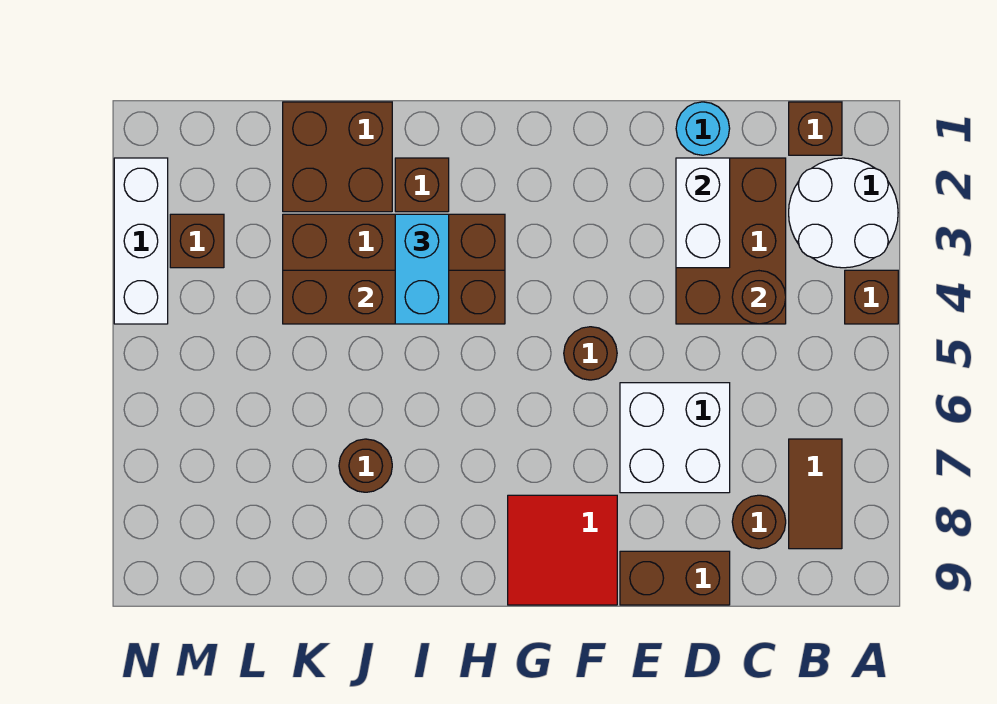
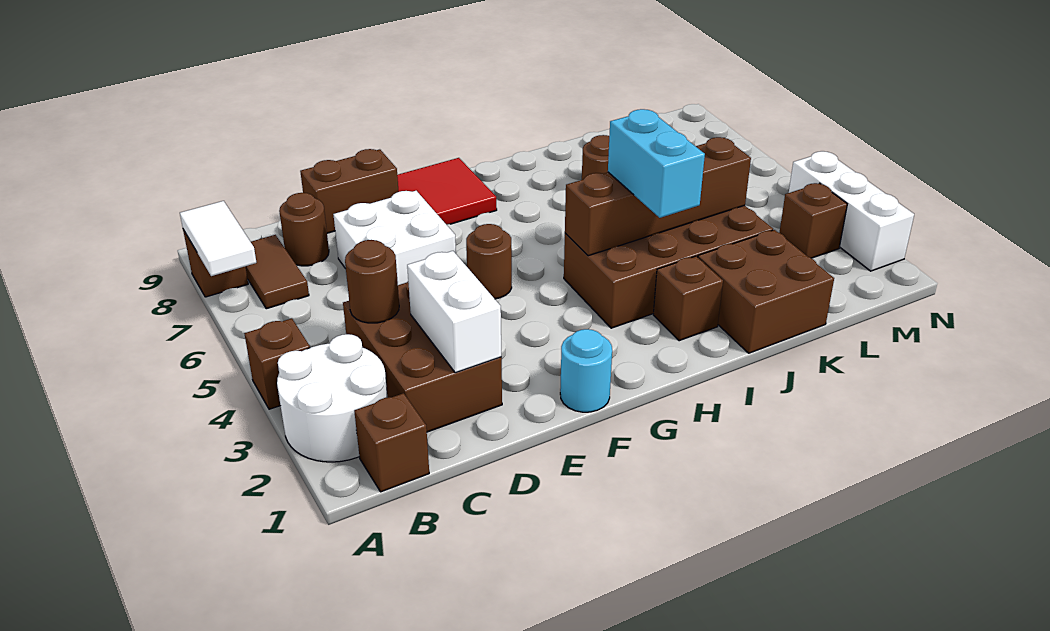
none -> white 1x2 tile [180,201,256,276]
none -> brown 1x1 brick [183,230,248,297]
cyan 1x1 round brick [676,102,730,155] -> cyan 1x1 round brick moved to [560,329,612,412]

